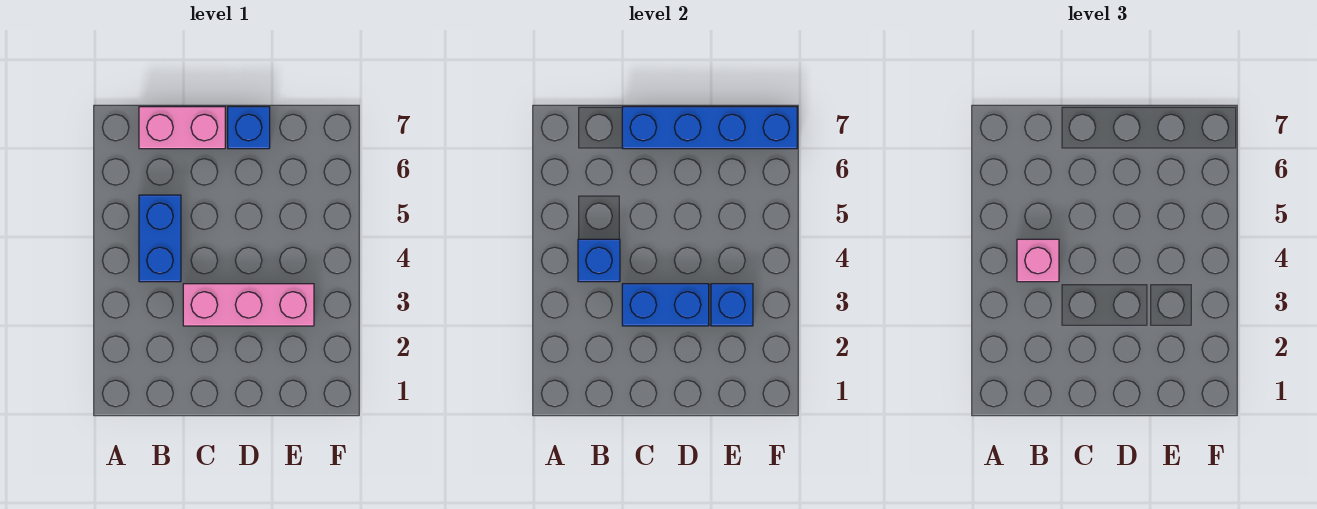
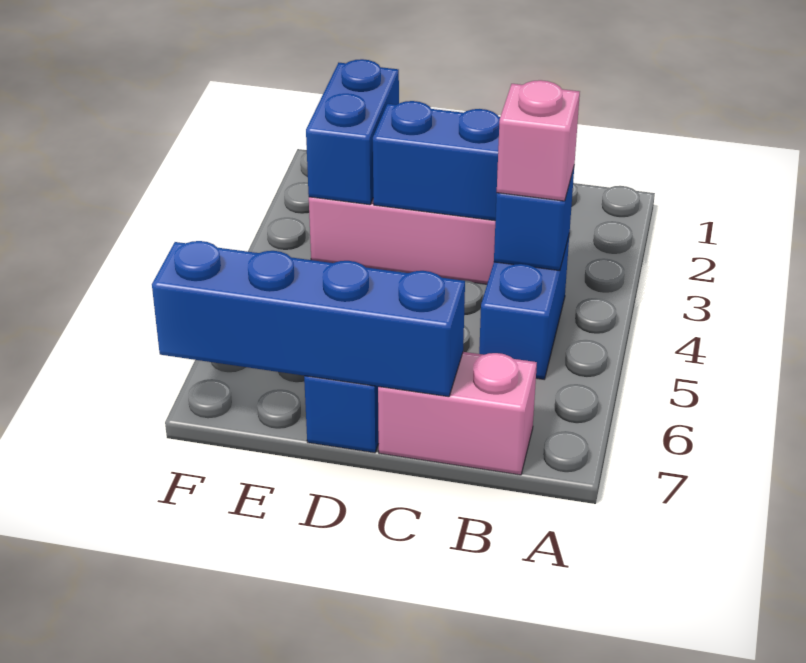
blue 1x1 brick [711,284,753,326] -> blue 1x2 brick [306,59,399,205]

